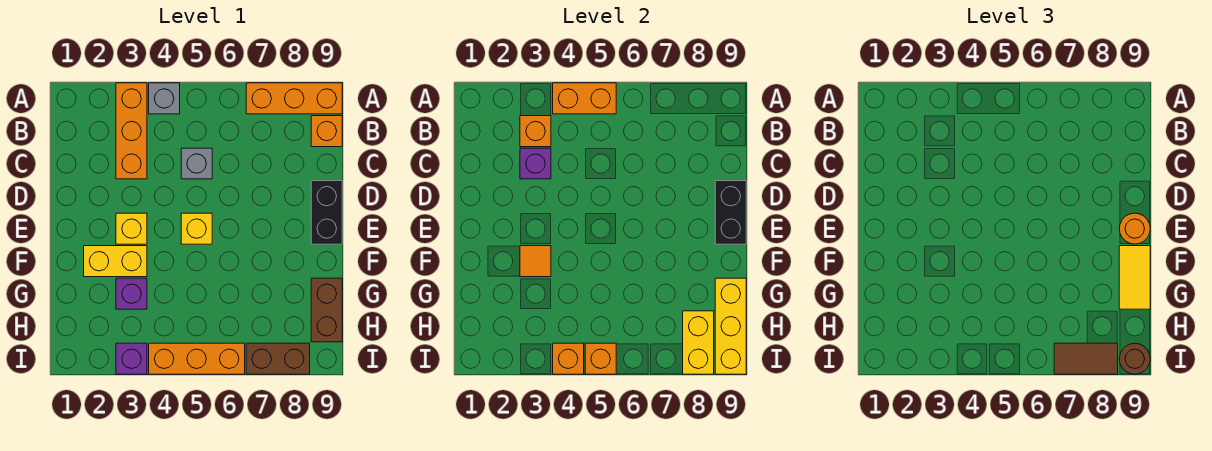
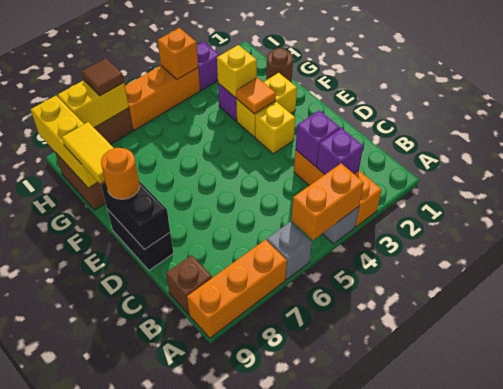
orange 1x1 brick [520,116,551,147] -> purple 1x1 brick [317,128,363,174]
orange 1x1 brick [311,116,342,147] -> brown 1x1 brick [166,255,212,314]
grey 1x1 brick [181,148,212,179] -> grey 1x1 brick moved to [267,222,312,279]
yellow 1x1 brick [181,213,212,244] -> yellow 1x1 brick moved to [217,45,257,98]
yellow 1x2 brick [683,311,714,374] -> yellow 1x2 brick turned to [58,80,129,128]
orange 1x1 brick [585,343,616,374] -> none
brown 1x2 tile [1054,343,1118,374] -> brown 1x1 tile [82,58,124,96]
brown 1x1 round brick [1119,343,1150,374] -> brown 1x1 round brick moved to [266,48,293,83]

